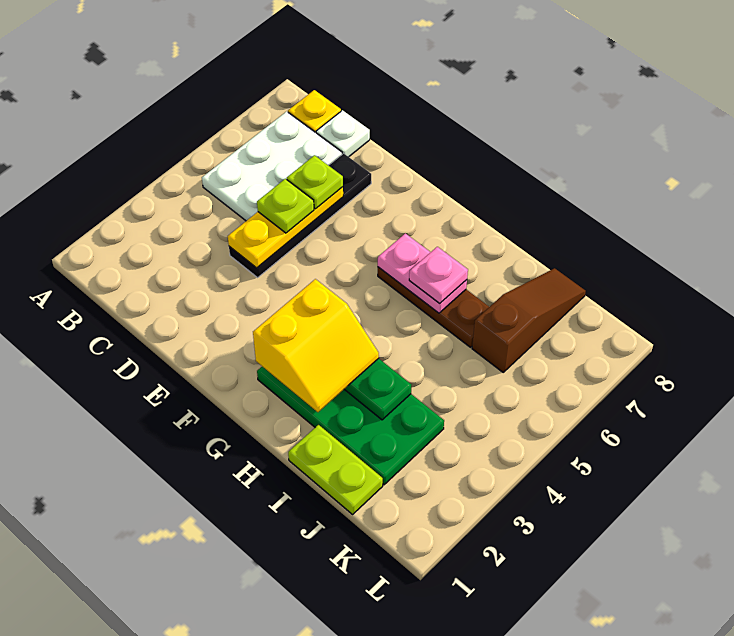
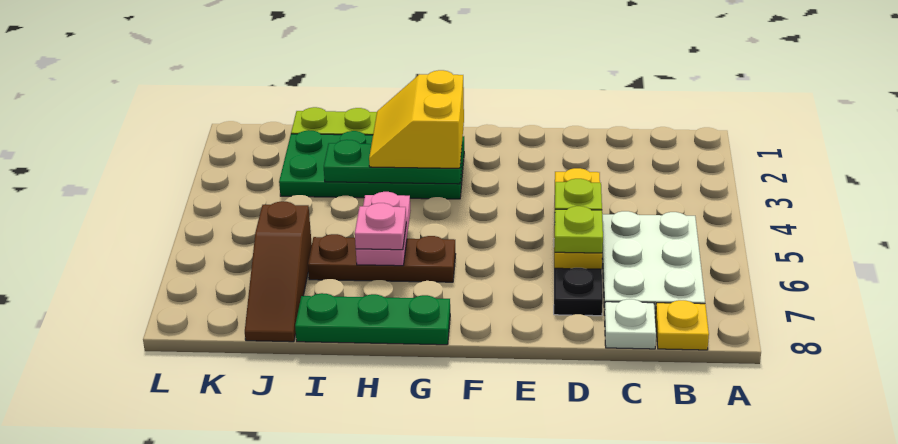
pink 1x2 plate [378,233,467,313] -> pink 1x2 plate turned to [356,192,411,266]
none -> green 1x3 plate [295,293,450,345]

